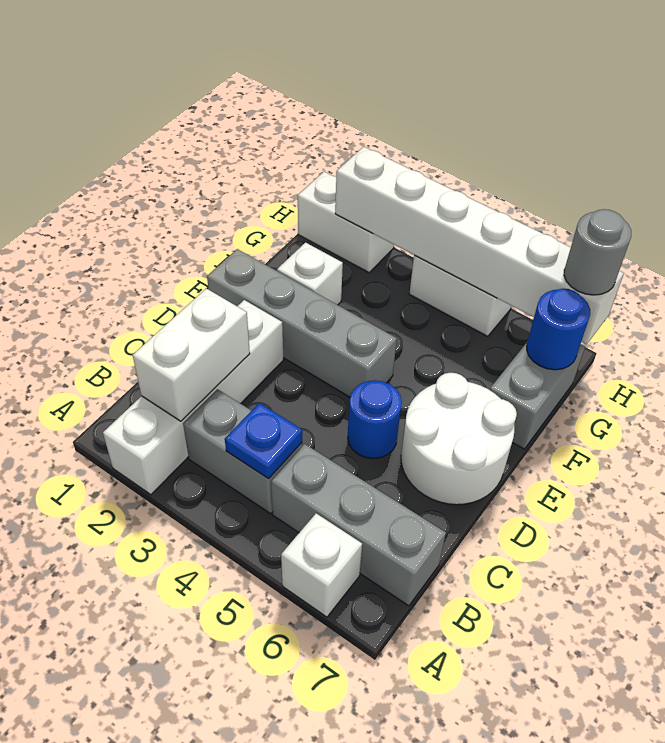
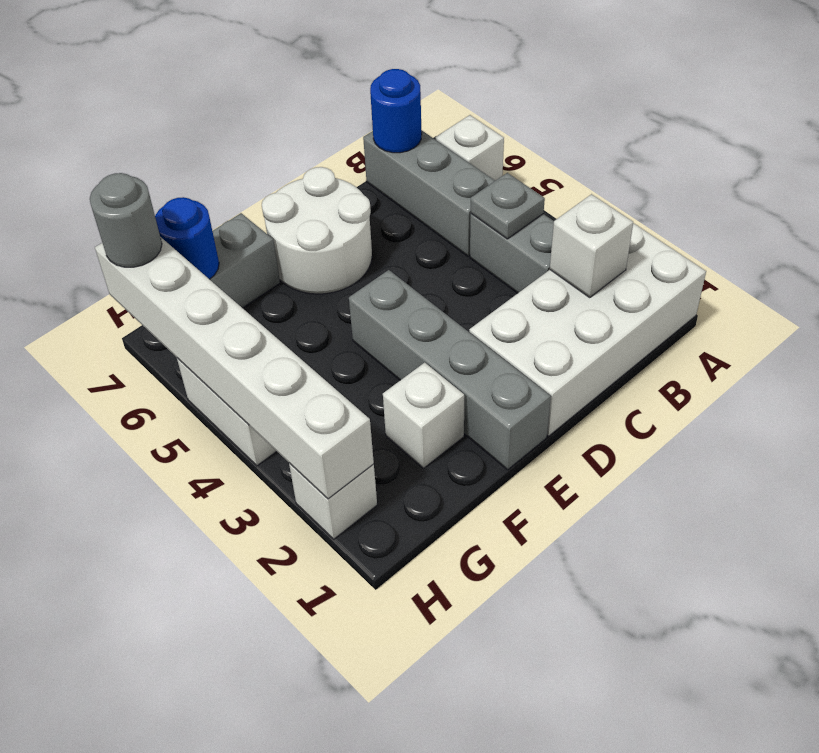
white 1x4 brick [103,300,283,495] -> white 2x4 brick [469,223,706,436]
white 1x2 brick [133,288,250,421] -> white 1x1 brick [550,194,633,297]
blue 1x1 plate [225,403,302,479] -> grey 1x1 plate [471,173,545,239]
blue 1x1 round brick [348,380,402,459] -> blue 1x1 round brick moved to [370,69,422,153]
white 1x2 brick [298,172,394,272] -> white 1x1 brick [289,463,377,539]

